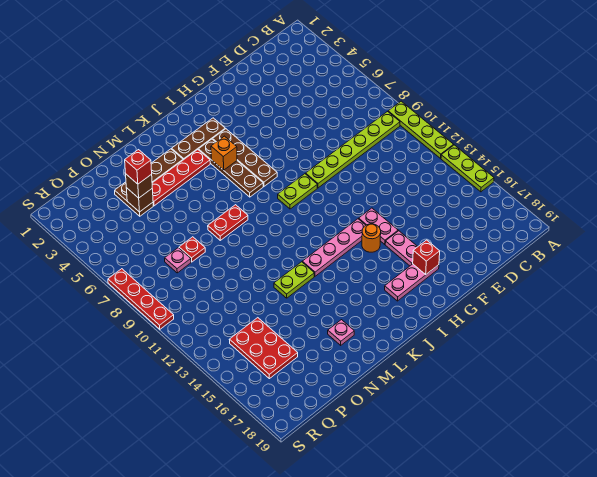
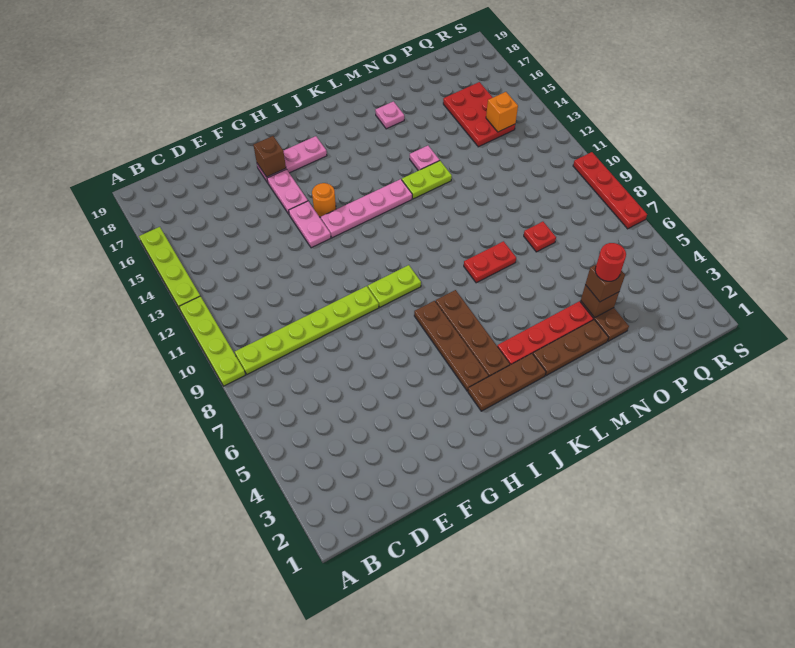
lime 1x3 plate [441,145,494,192] -> lime 1x4 plate [139,227,200,309]
red 1x1 brick [413,240,440,274] -> brown 1x1 brick [253,136,286,177]
orange 1x1 brick [211,136,237,170] -> orange 1x1 brick moved to [486,92,518,132]
red 1x1 brick [125,150,152,184] -> red 1x1 round brick [595,243,626,281]
pink 1x1 plate [165,248,191,273] -> pink 1x1 plate moved to [410,146,440,171]

